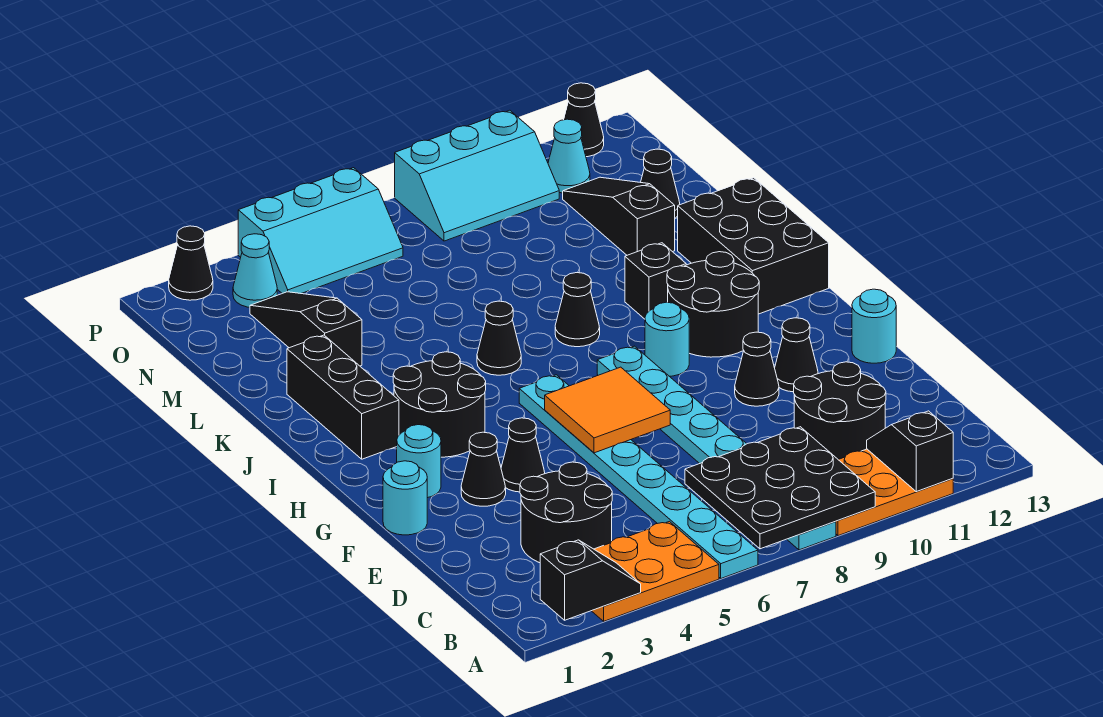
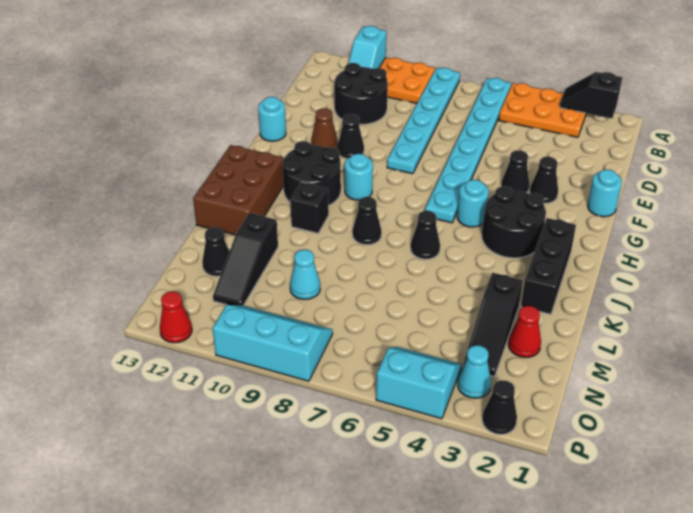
black 3x3 plate [685,427,875,549] -> none
cyan 1x8 plate [597,346,836,550] -> cyan 1x6 plate [387,68,460,174]
black 1x2 slope [867,411,953,492] -> cyan 1x2 slope [348,26,386,69]
black 2x2 round brick [520,462,612,563] -> none
orange 2x2 tile [545,367,670,453] -> none
black 1x1 cone [775,318,818,392] -> brown 1x1 cone [311,108,338,148]
cyan 1x1 round brick [397,425,441,498] -> cyan 1x1 round brick moved to [457,180,489,227]
black 2x3 brick [678,178,829,314] -> brown 2x3 brick [193,145,284,235]
none -> red 1x1 cone [508,306,541,358]
cyan 2x3 slope [238,168,403,294] -> cyan 2x2 slope [376,347,461,419]
cyan 1x1 cone [548,119,590,193] -> cyan 1x1 cone moved to [290,250,320,299]
black 1x1 cone [564,83,604,157] -> red 1x1 cone [160,292,192,343]

